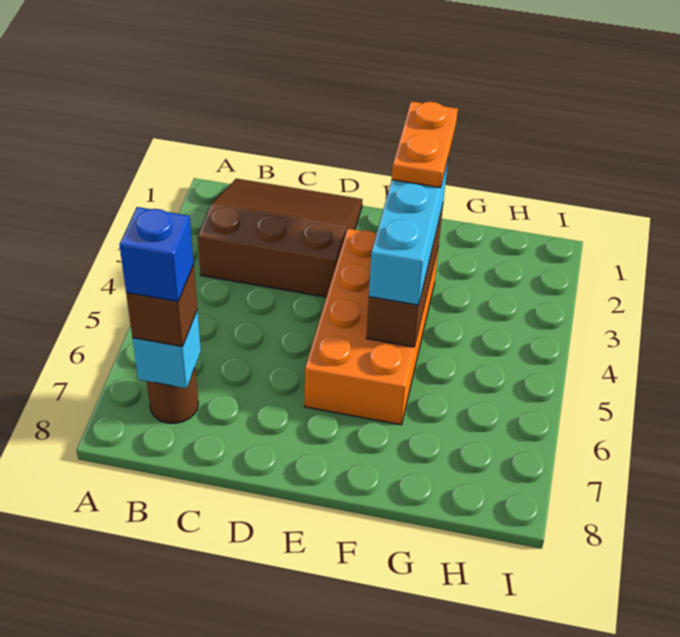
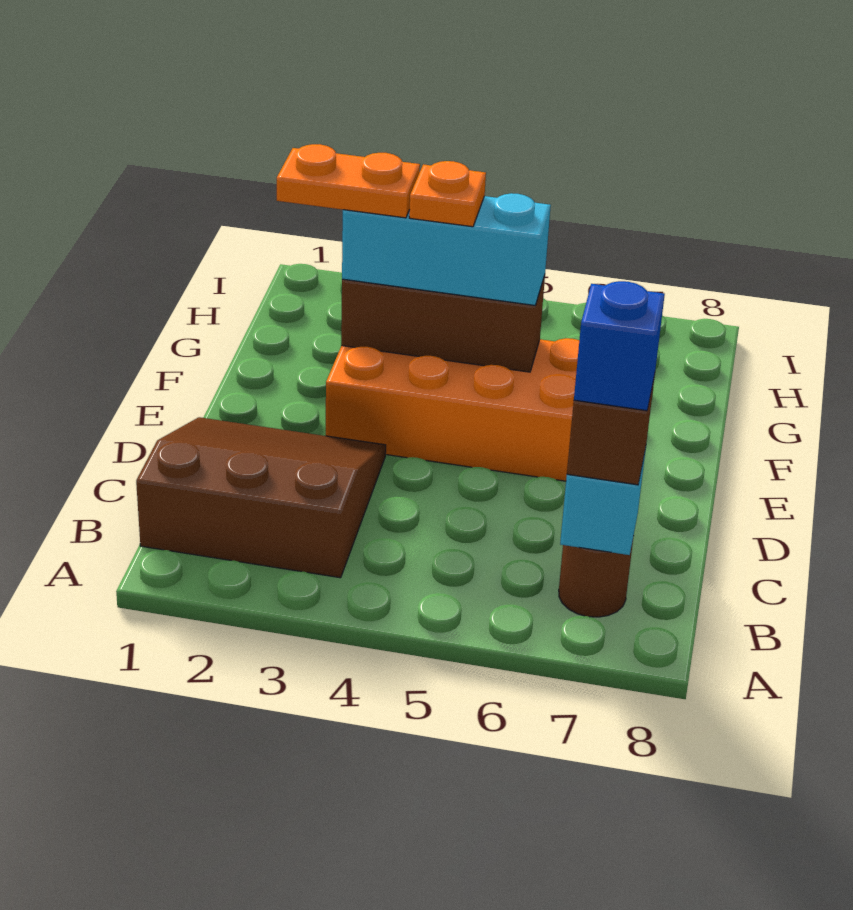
brown 3x3 slope [198,179,362,297] -> brown 3x3 slope turned to [136,417,386,578]
none -> orange 1x1 plate [409,161,486,227]

